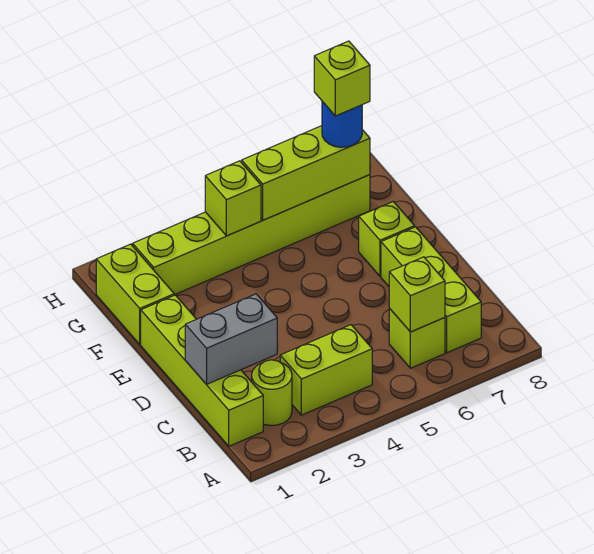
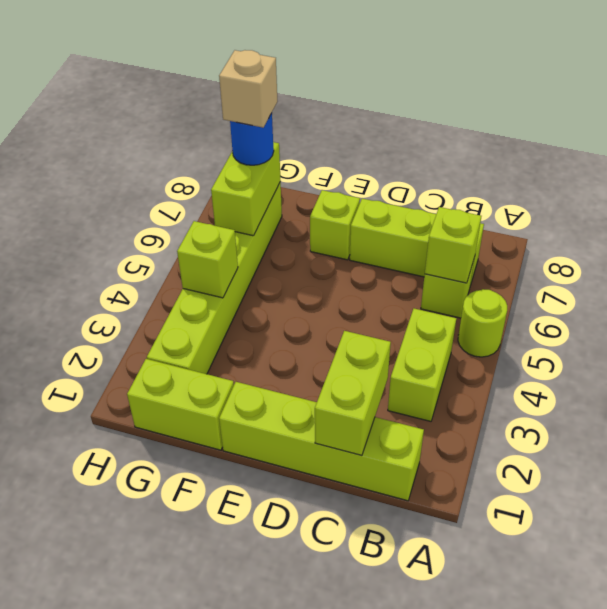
lime 1x1 round brick [252,360,292,426] -> lime 1x1 round brick moved to [458,289,507,357]
grey 1x2 brick [185,294,277,384] -> lime 1x2 brick [315,331,391,456]
lime 1x3 brick [242,126,370,220] -> lime 1x2 brick [211,142,281,236]
lime 1x1 brick [314,41,370,116] -> tan 1x1 brick [219,50,277,128]

